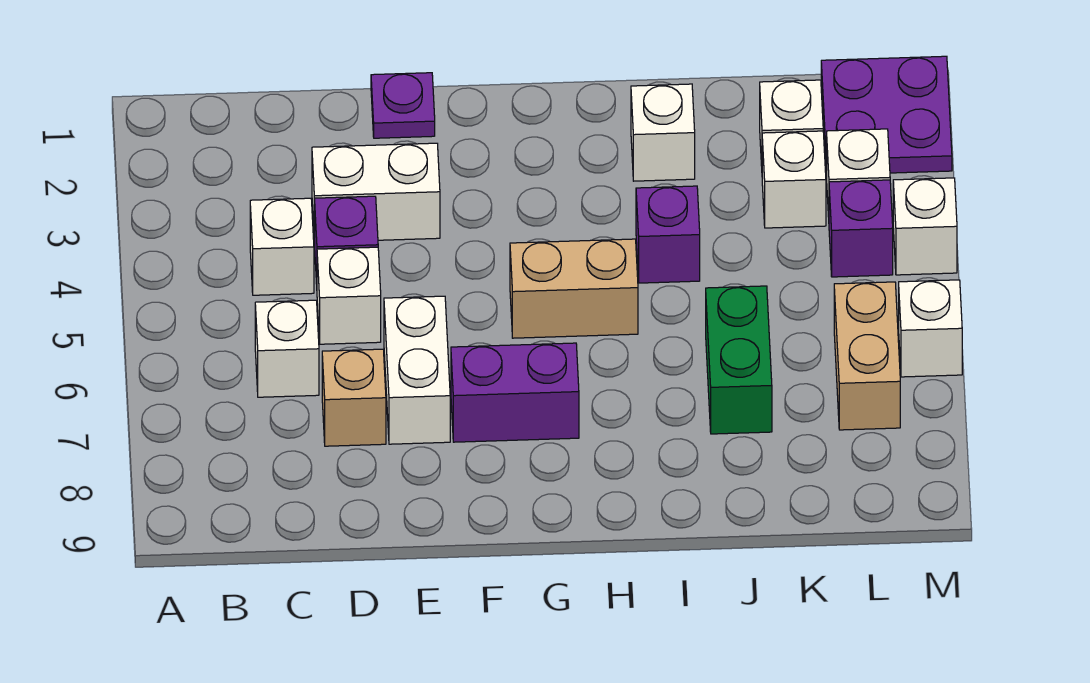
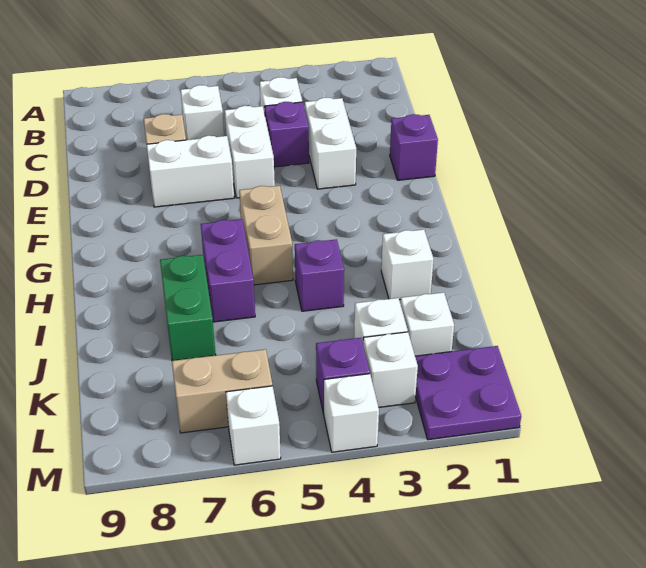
white 1x1 brick [317,247,381,344] -> white 1x2 brick [225,106,275,198]
purple 1x1 plate [371,73,435,138] -> purple 1x1 brick [390,114,438,180]
purple 1x2 brick [451,343,579,442] -> purple 1x2 brick moved to [201,219,255,322]
green 1x2 brick [706,286,772,434] -> green 1x2 brick turned to [160,255,216,361]

